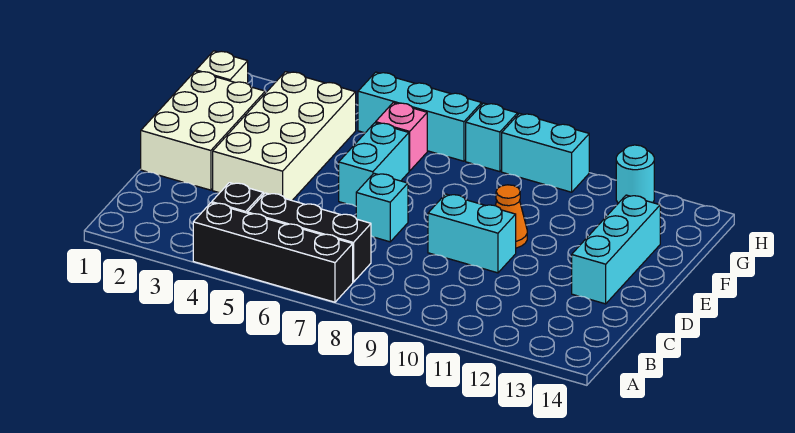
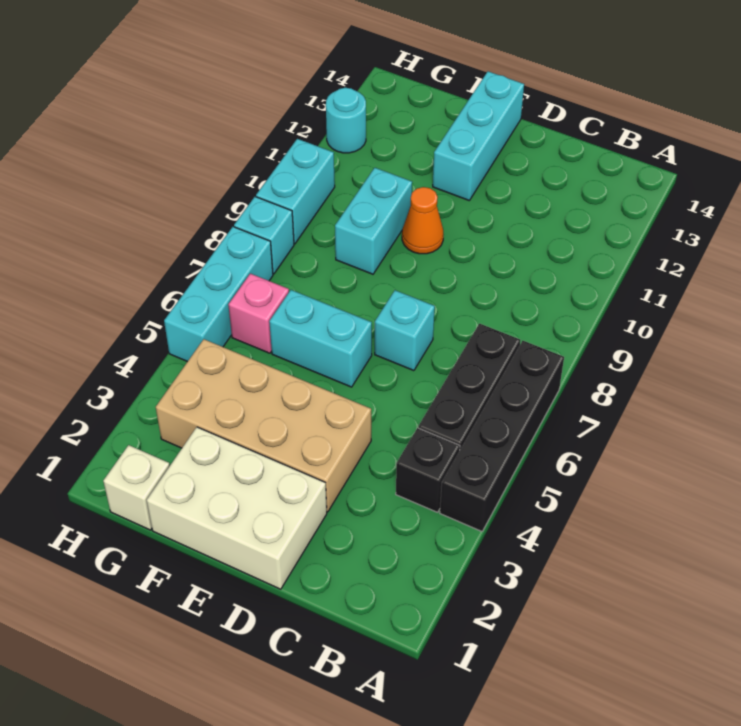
white 2x4 brick [213,72,356,200] -> tan 2x4 brick [156,339,371,512]
cyan 1x2 brick [428,194,516,273] -> cyan 1x2 brick moved to [335,168,412,274]
cyan 1x3 brick [572,195,660,304] -> cyan 1x3 brick turned to [433,71,524,200]

